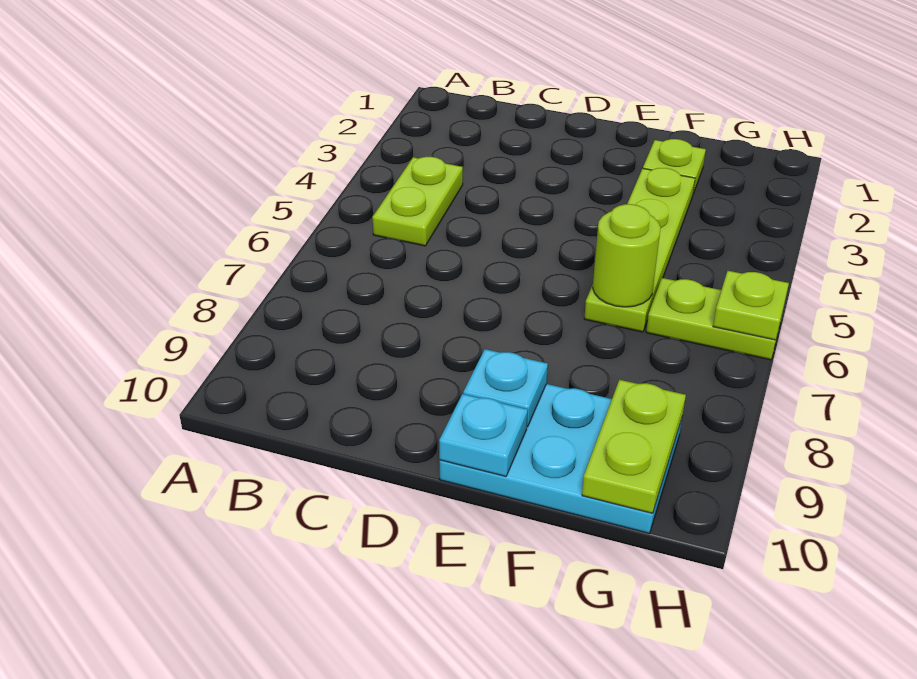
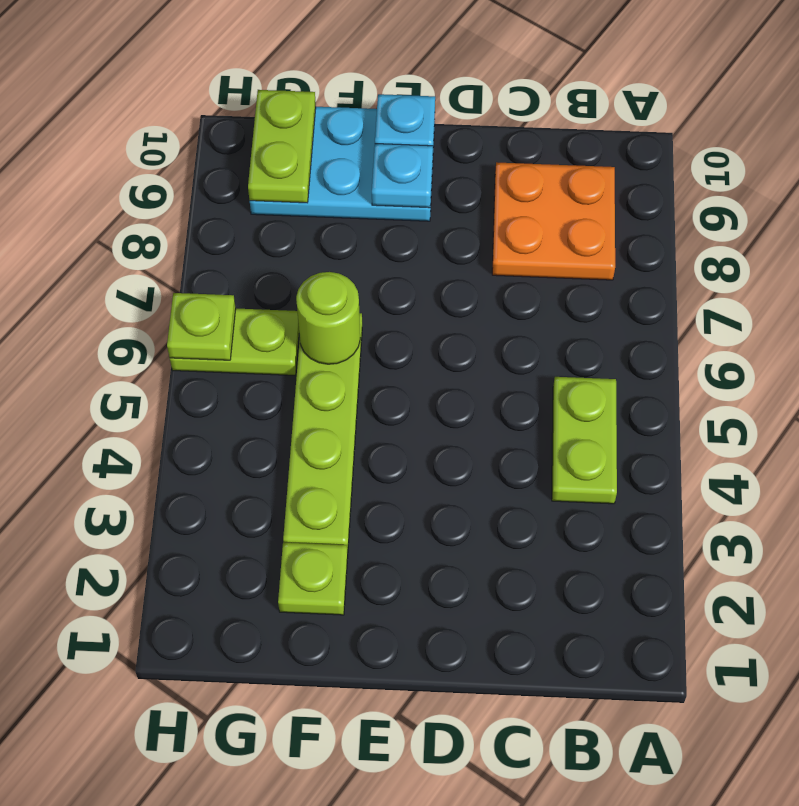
none -> orange 2x2 plate [492,162,615,280]

